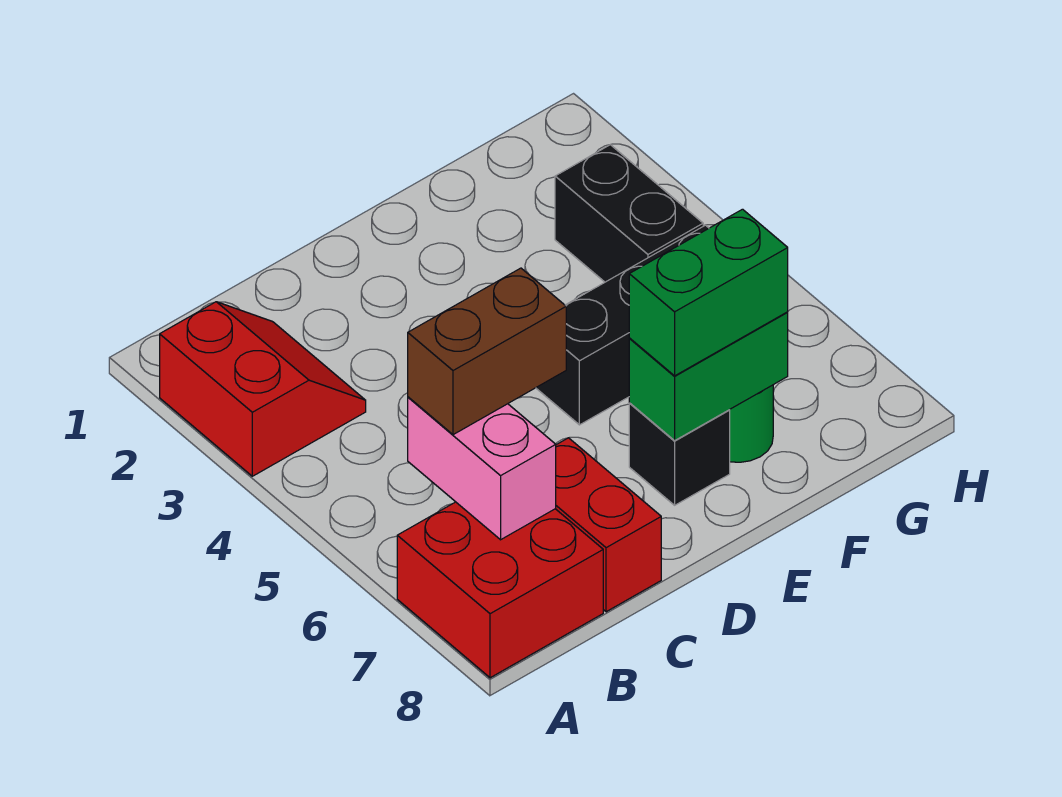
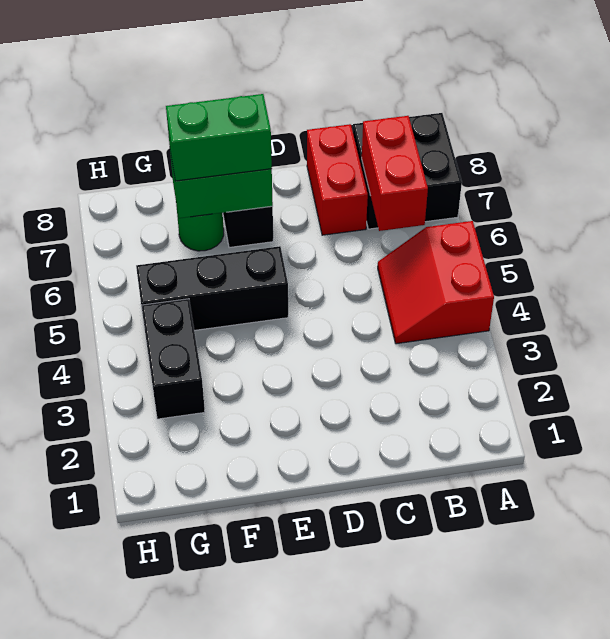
red 2x2 slope [160,302,366,476] -> red 2x2 slope moved to [378,221,494,344]
red 2x2 brick [397,502,603,678] -> black 2x2 brick [353,113,462,229]
pink 1x2 brick [408,397,556,540] -> red 1x2 brick [362,116,428,231]
brown 1x2 brick [408,268,566,435] -> none

